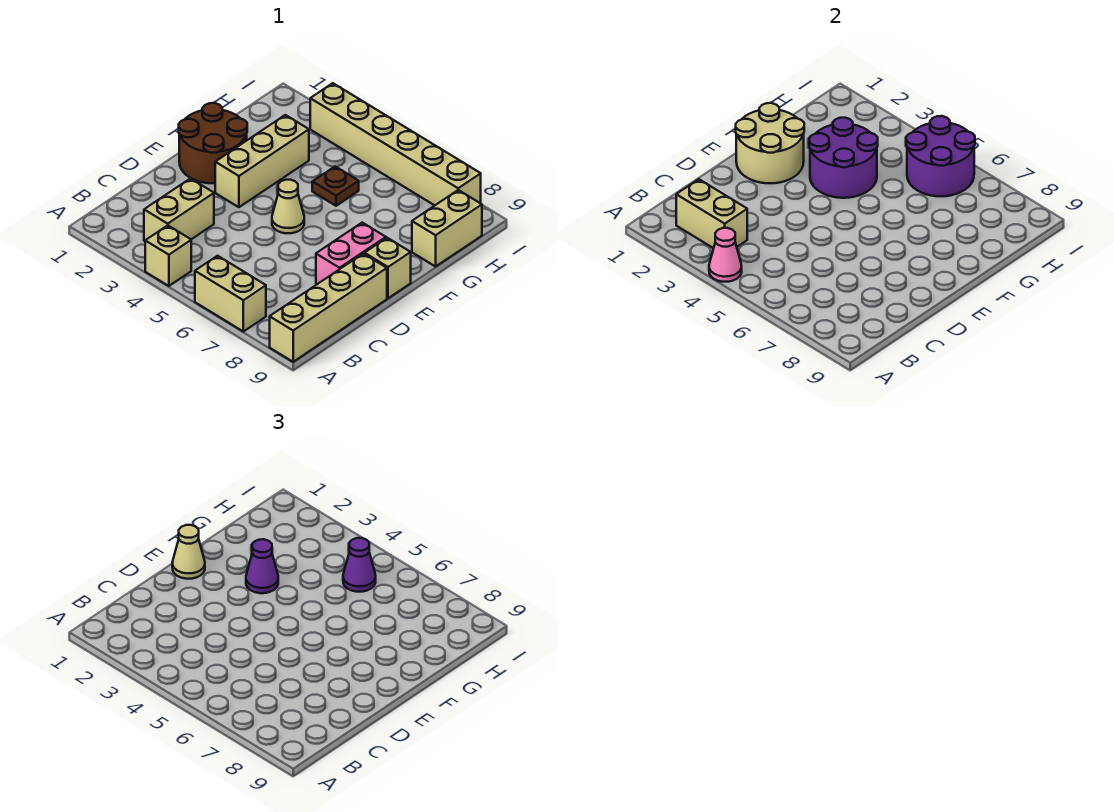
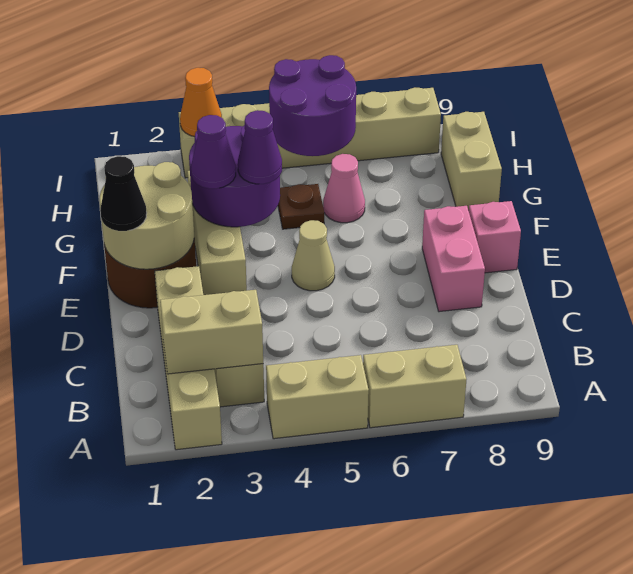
tan 1x1 brick [145,225,191,286] -> tan 1x2 brick [266,355,369,439]
pink 1x1 cone [709,228,742,282] -> pink 1x1 cone moved to [323,154,365,223]
tan 1x4 brick [270,254,387,362] -> tan 1x4 brick moved to [155,266,222,450]
tan 1x1 cone [172,525,205,579] -> black 1x1 cone [100,156,147,231]
tan 1x1 brick [364,238,411,298] -> pink 1x1 brick [469,201,521,273]
purple 1x1 cone [343,538,376,592] -> purple 1x1 cone moved to [238,110,282,184]
none -> orange 1x1 cone [180,68,222,137]

